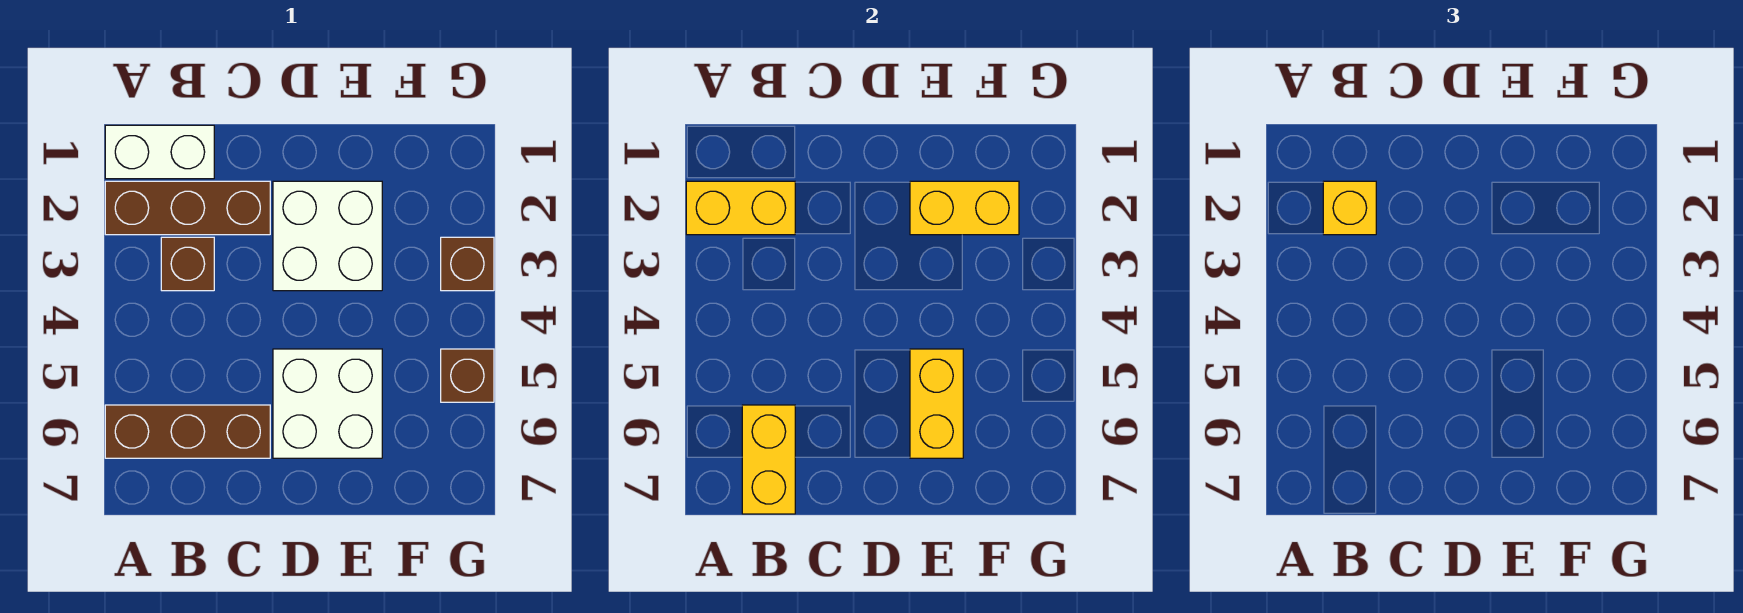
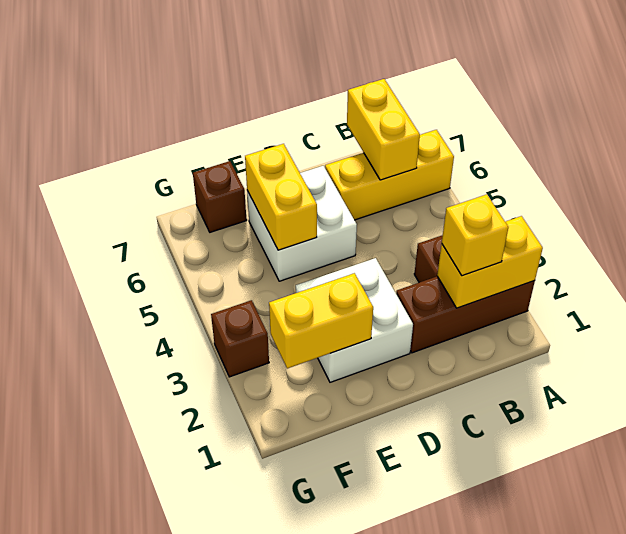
white 1x2 brick [105,125,214,179] -> none
brown 1x3 brick [105,405,270,458] -> yellow 1x3 brick [325,130,454,220]
brown 1x1 brick [441,349,494,402] -> brown 1x1 brick moved to [193,161,247,232]

